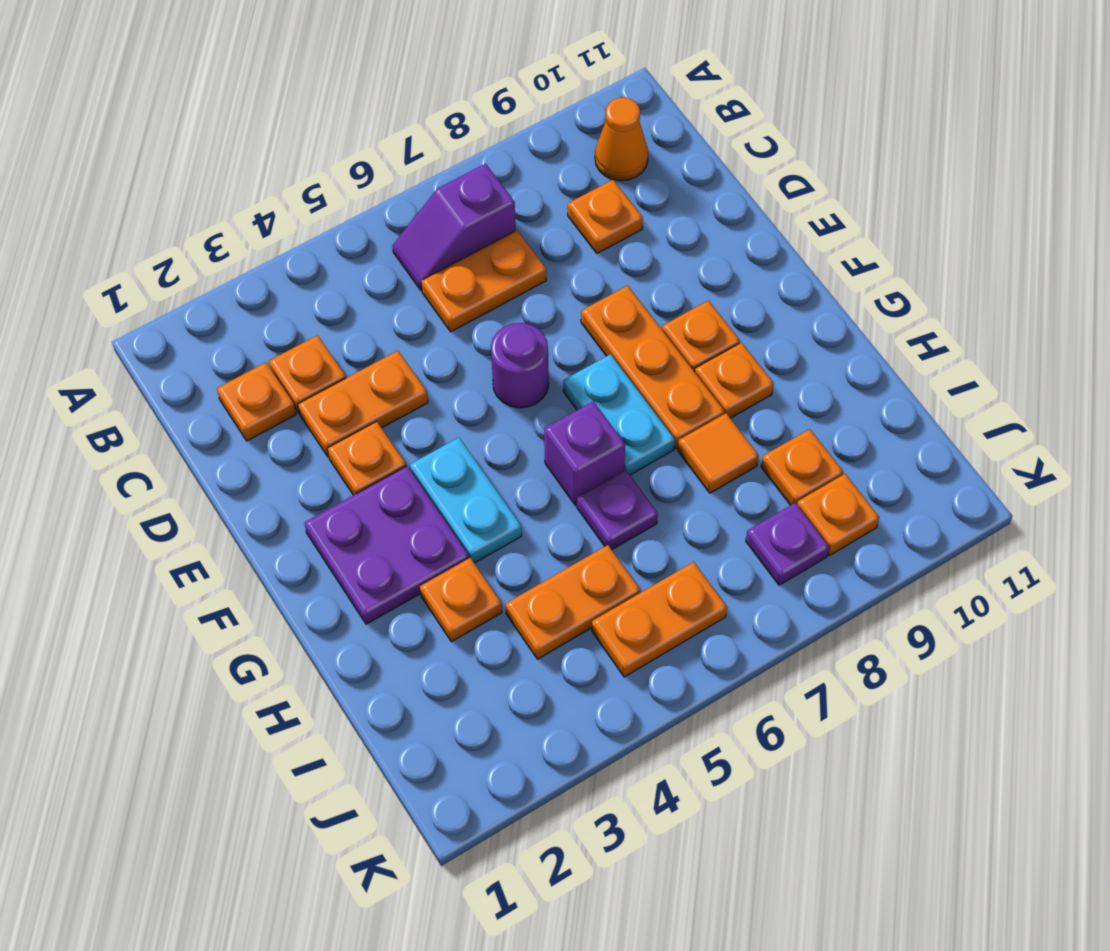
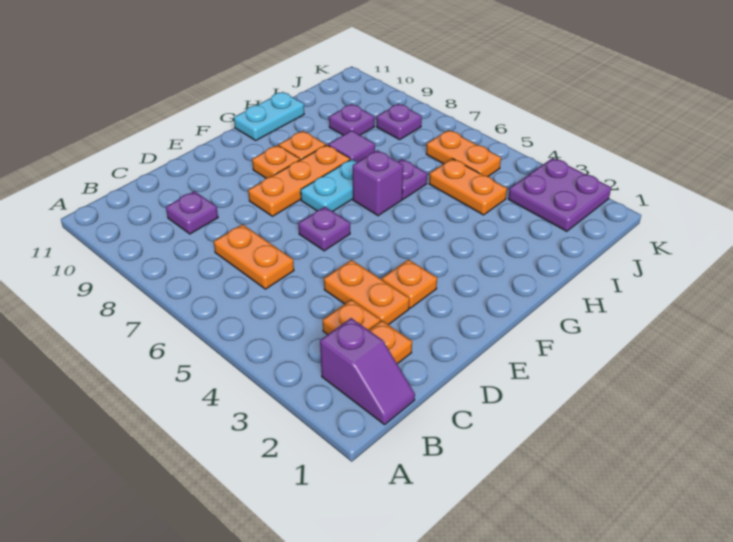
purple 1x2 slope [392,164,516,291] -> purple 1x2 slope moved to [320,318,415,425]
orange 1x1 cone [595,98,648,181] -> none
orange 1x1 plate [568,180,643,254] -> purple 1x1 plate [166,191,218,234]
purple 1x1 round brick [491,323,549,408] -> purple 1x1 plate [298,207,350,251]
purple 2x2 plate [304,466,469,624] -> purple 2x2 plate moved to [508,158,611,231]
cyan 1x2 plate [410,438,522,563] -> cyan 1x2 plate moved to [234,92,304,140]
orange 1x1 plate [420,558,502,642] -> none
orange 1x1 tile [678,413,759,493] -> purple 1x1 tile [328,131,375,162]
orange 1x1 plate [761,429,843,505] -> purple 1x1 plate [329,104,374,135]
orange 1x1 plate [797,474,879,556] -> none

